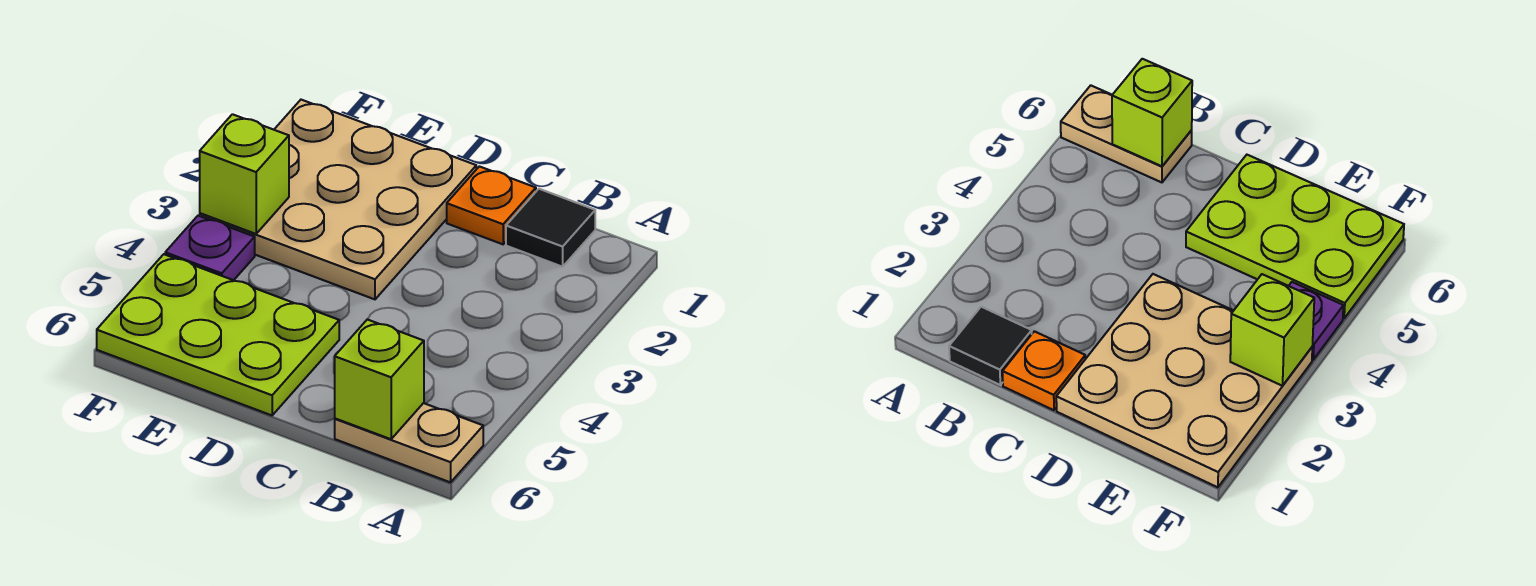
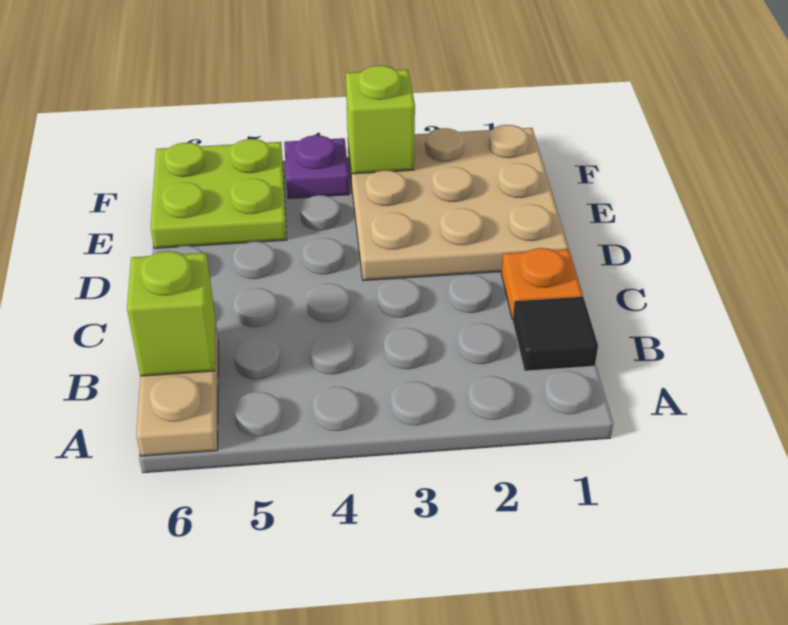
lime 2x3 plate [97,254,339,415] -> lime 2x2 plate [151,139,287,248]

